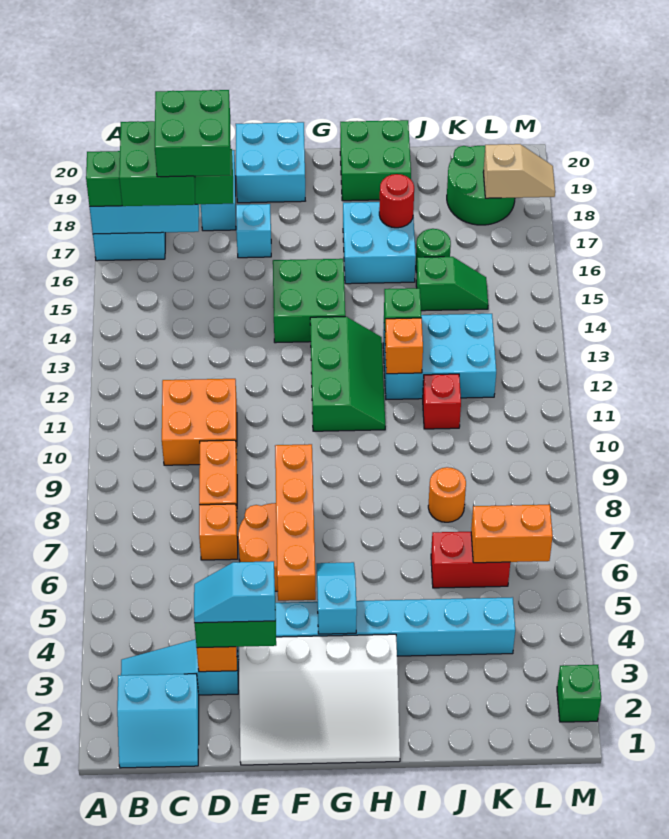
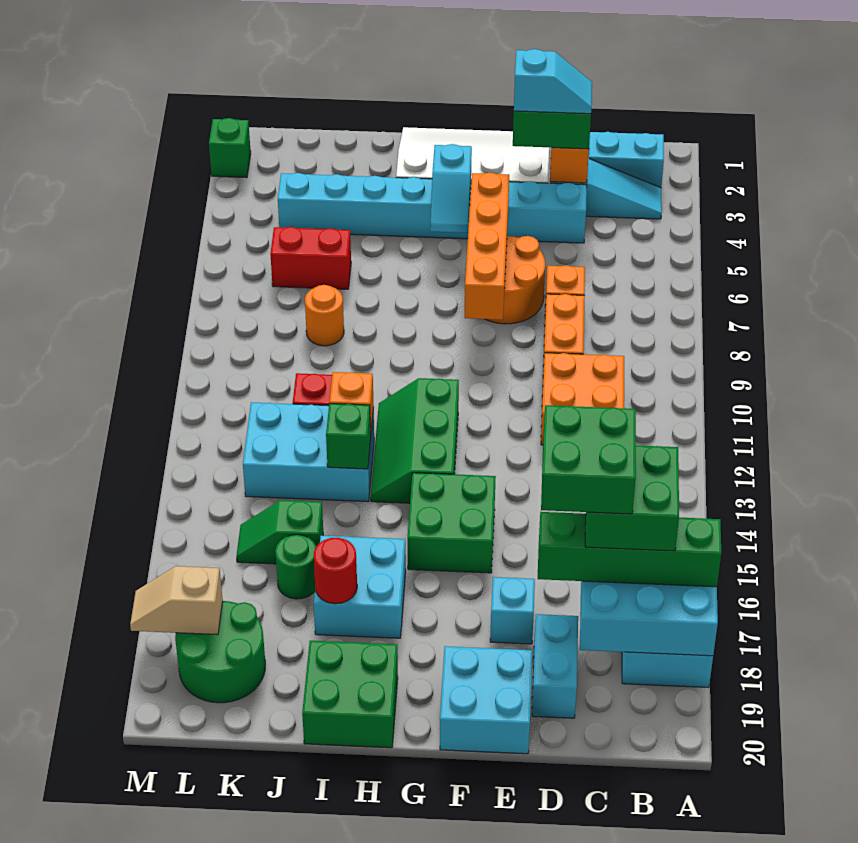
orange 1x2 brick [471,505,553,563] -> none

